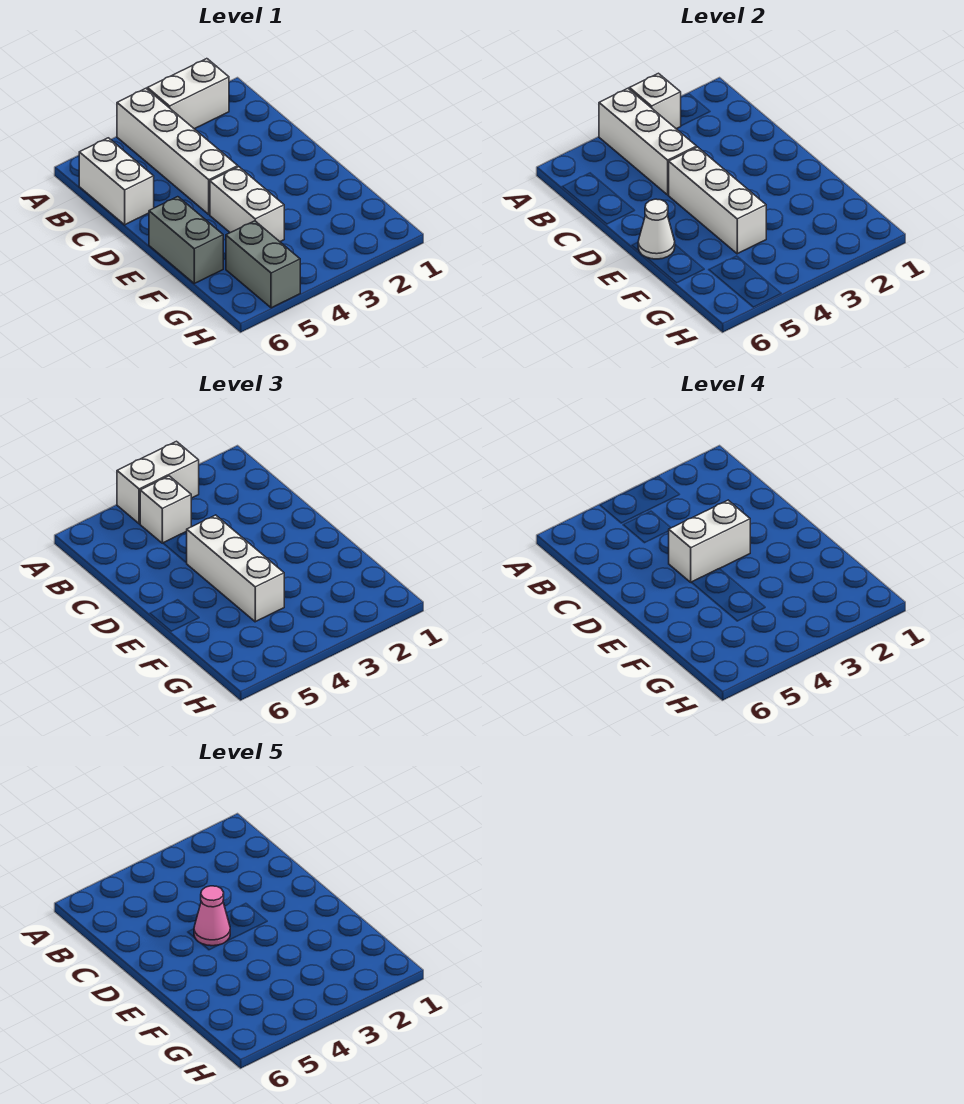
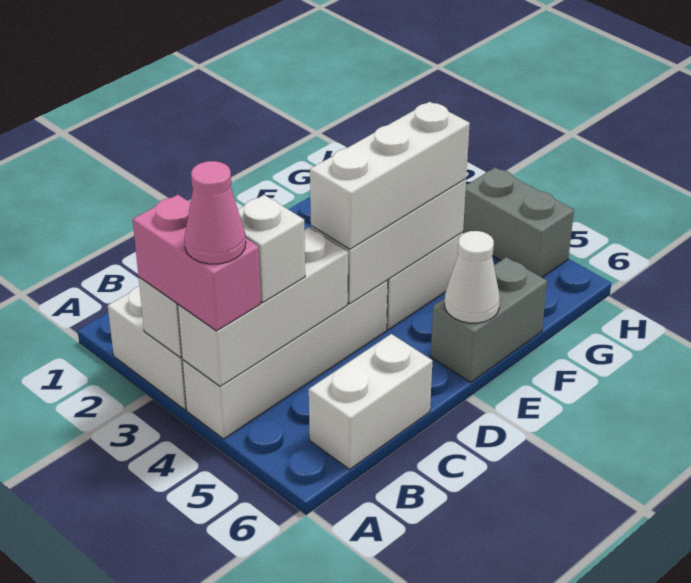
white 1x2 brick [117,441,199,524] -> pink 1x2 brick [133,195,261,331]
white 1x2 brick [669,500,750,582] -> none
pink 1x1 cone [194,886,230,946] -> pink 1x1 cone moved to [184,161,246,264]
grey 1x2 brick [226,221,300,308] -> grey 1x2 brick turned to [463,167,574,277]

